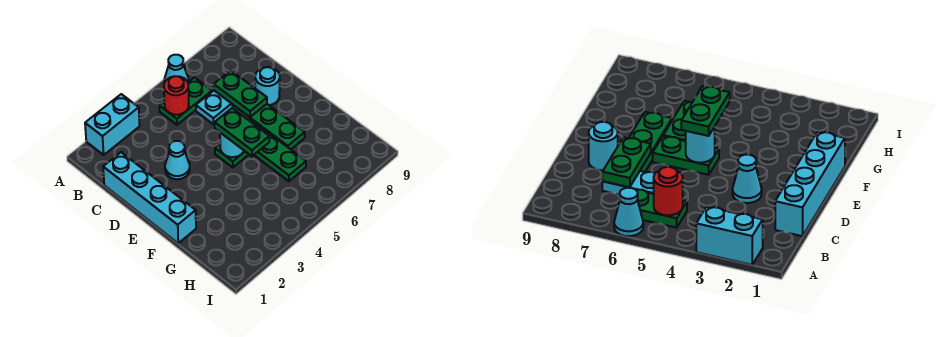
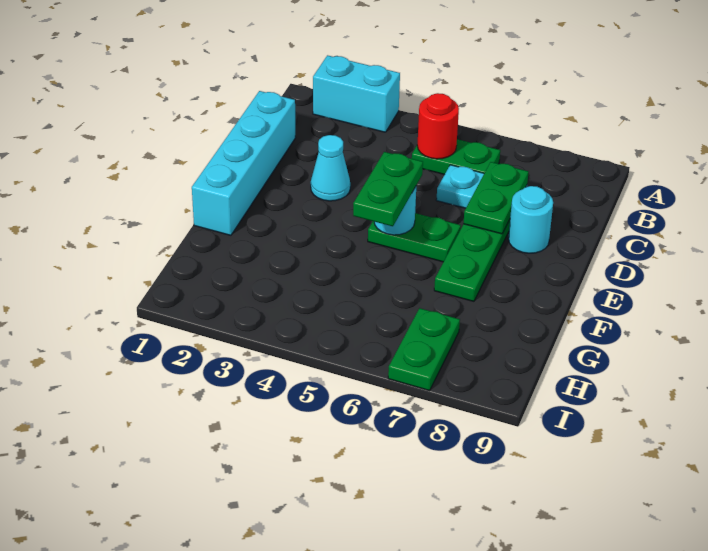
cyan 1x1 cone [164,55,189,83] -> none
green 1x2 plate [254,134,306,181] -> green 1x2 plate moved to [388,308,460,391]

